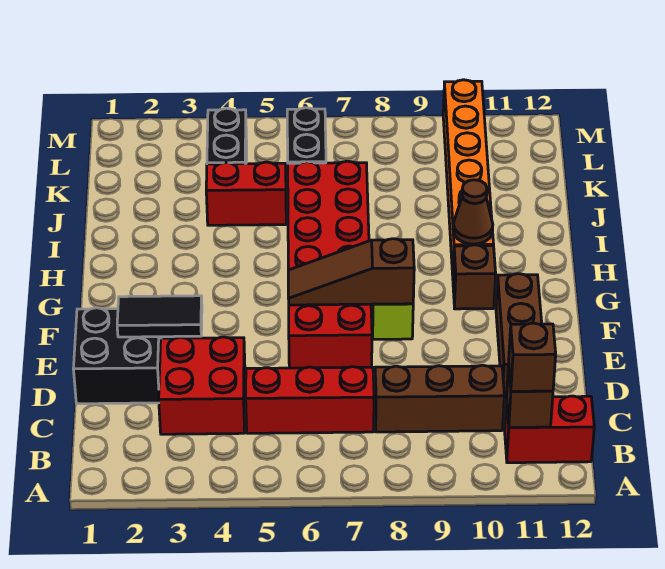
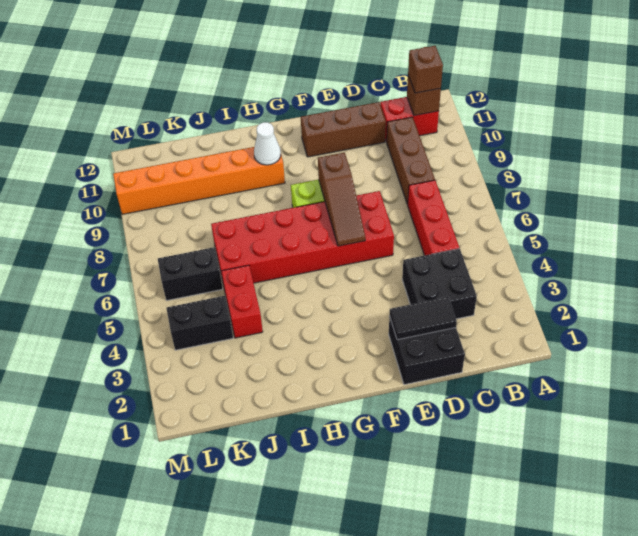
red 1x2 brick [505,396,594,463] -> red 1x2 brick turned to [380,97,439,142]
red 2x2 brick [159,337,245,434] -> black 2x2 brick [402,248,477,319]
black 1x2 tile [117,296,202,337] -> black 1x2 tile turned to [390,297,457,340]
brown 1x1 brick [453,245,496,309] -> none
brown 1x1 cone [453,180,493,244] -> white 1x1 cone [254,122,281,165]

